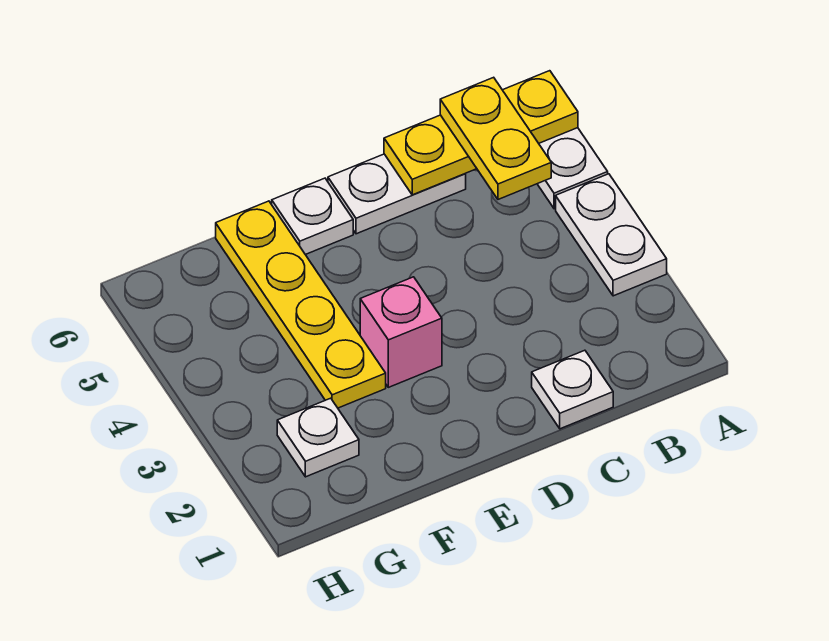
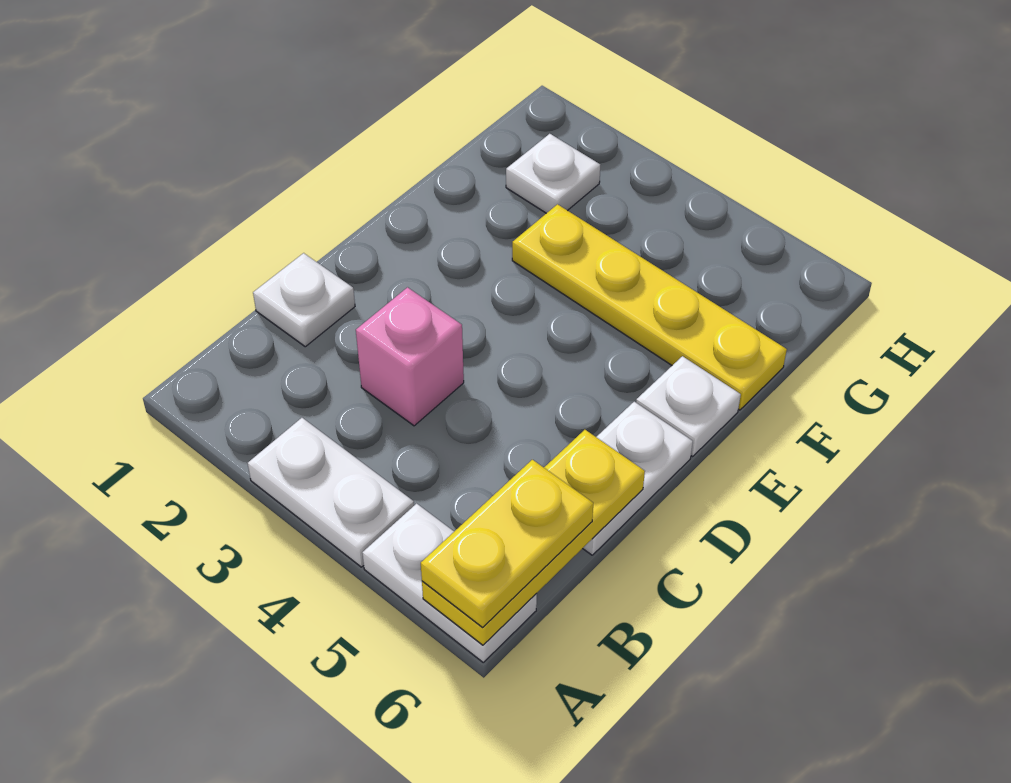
yellow 1x2 plate [440,77,551,199] -> yellow 1x2 plate turned to [421,460,593,627]
pink 1x1 brick [360,277,442,387] -> pink 1x1 brick moved to [356,287,464,426]

